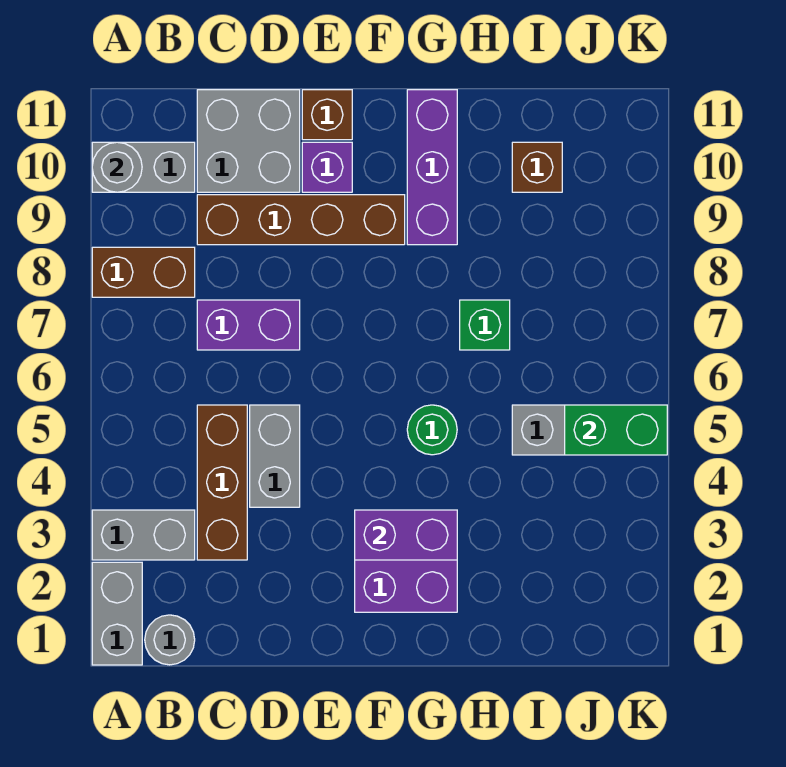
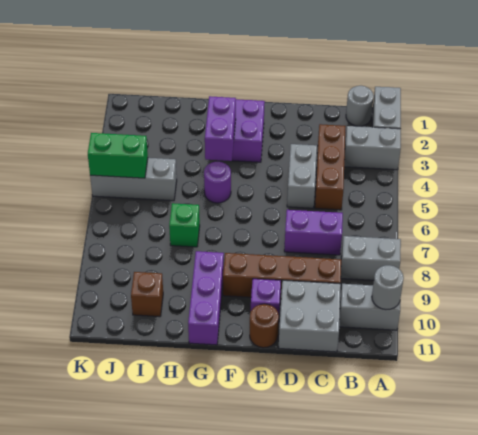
brown 1x2 brick [92,247,195,297] -> grey 1x2 brick [341,236,401,280]
brown 1x1 brick [302,90,352,140] -> brown 1x1 round brick [250,304,279,348]
purple 1x2 brick [355,510,457,560] -> purple 1x2 brick turned to [205,96,236,161]
green 1x1 round brick [407,405,457,455] -> purple 1x1 round brick [204,162,231,203]

